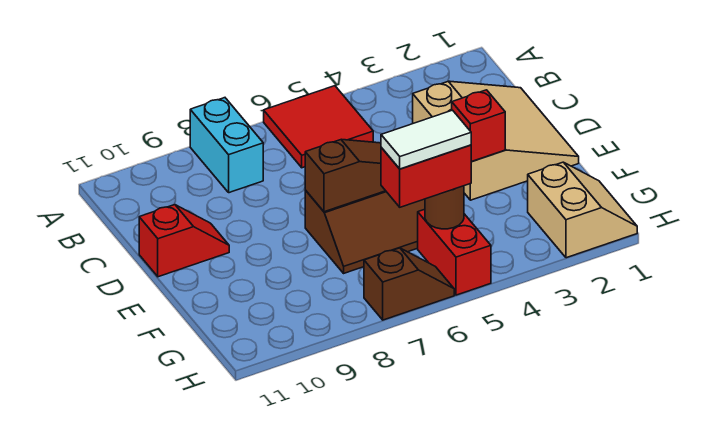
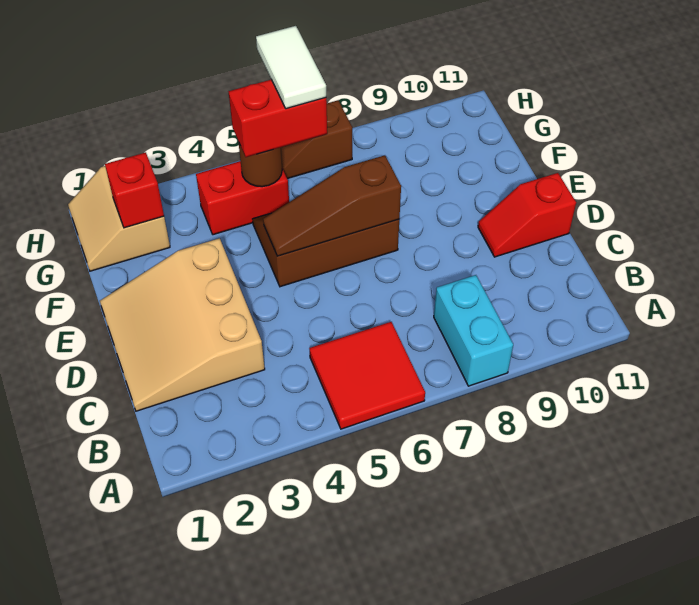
red 1x1 brick [452,90,505,162] -> red 1x1 brick moved to [105,152,164,228]
red 1x2 brick [418,209,491,295] -> red 1x2 brick turned to [196,161,289,235]
white 1x2 tile [381,110,471,169] -> white 1x2 tile turned to [256,26,326,109]

